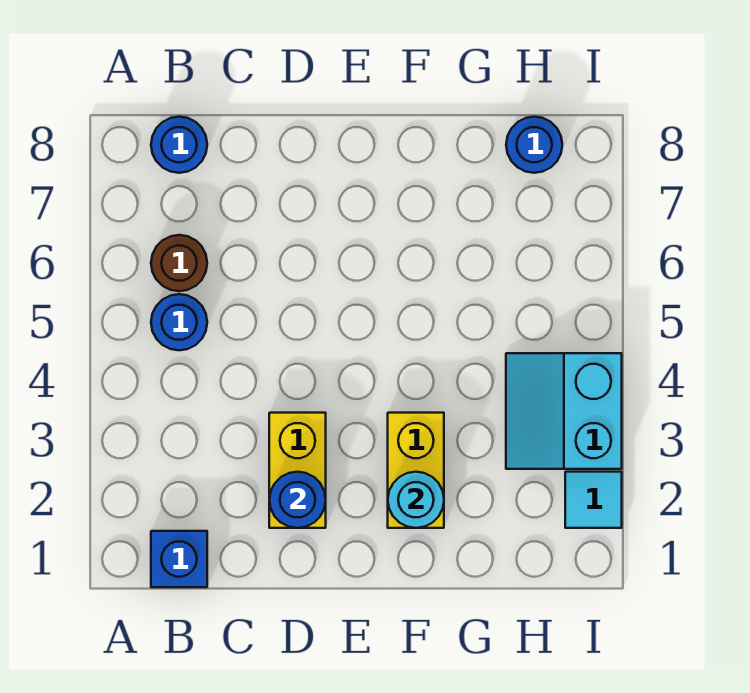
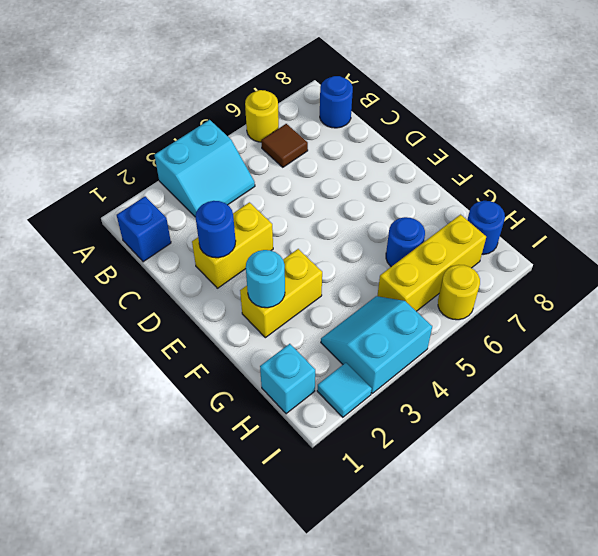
none -> cyan 2x2 slope [155,120,255,217]
none -> yellow 1x1 round brick [245,90,279,142]
blue 1x1 round brick [151,294,207,350] -> blue 1x1 round brick moved to [386,217,425,267]
brown 1x1 round brick [151,235,207,291] -> brown 1x1 tile [261,124,308,167]
none -> cyan 1x1 brick [260,344,315,414]
none -> yellow 1x3 brick [377,215,486,311]
none -> yellow 1x1 round brick [438,265,480,320]

